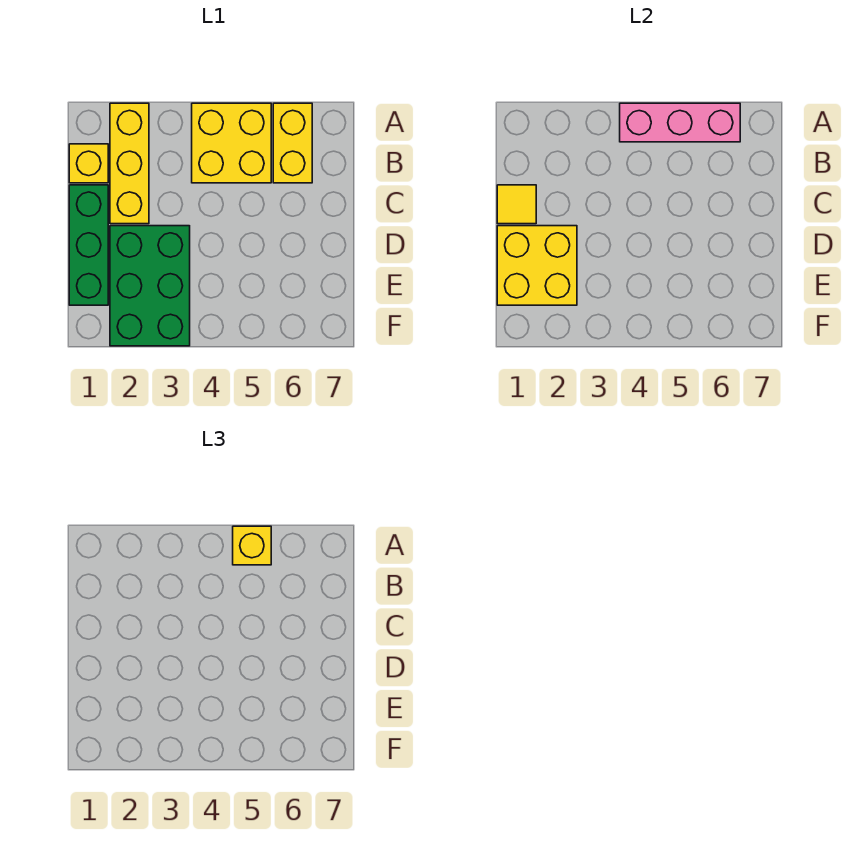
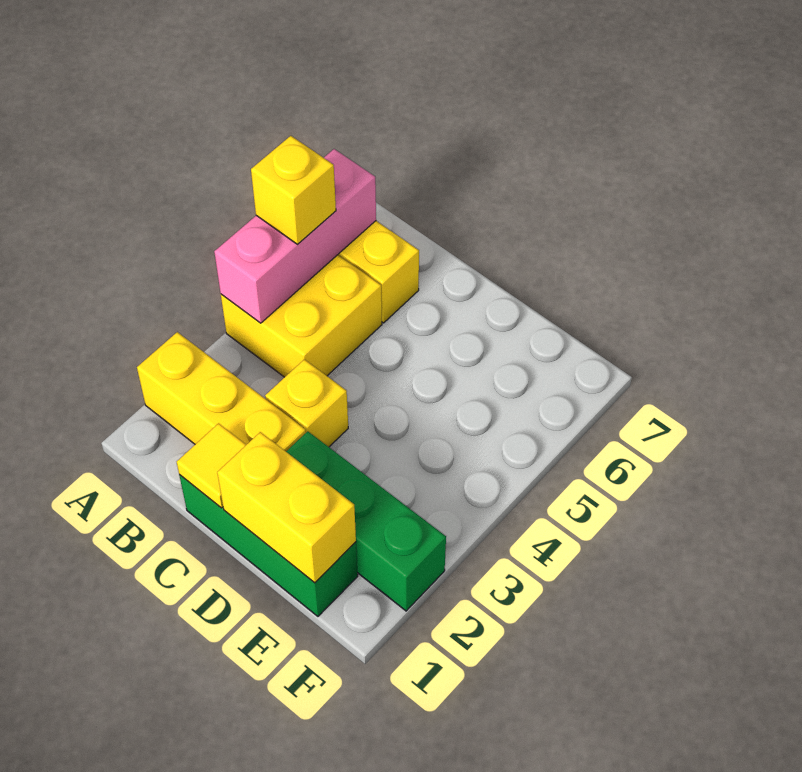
yellow 1x1 brick [69,144,108,183] -> yellow 1x1 brick moved to [265,359,348,447]
yellow 2x2 brick [497,226,577,305] -> yellow 1x2 brick [217,432,356,583]
green 2x3 brick [110,226,190,346] -> green 1x3 brick [286,431,446,611]

